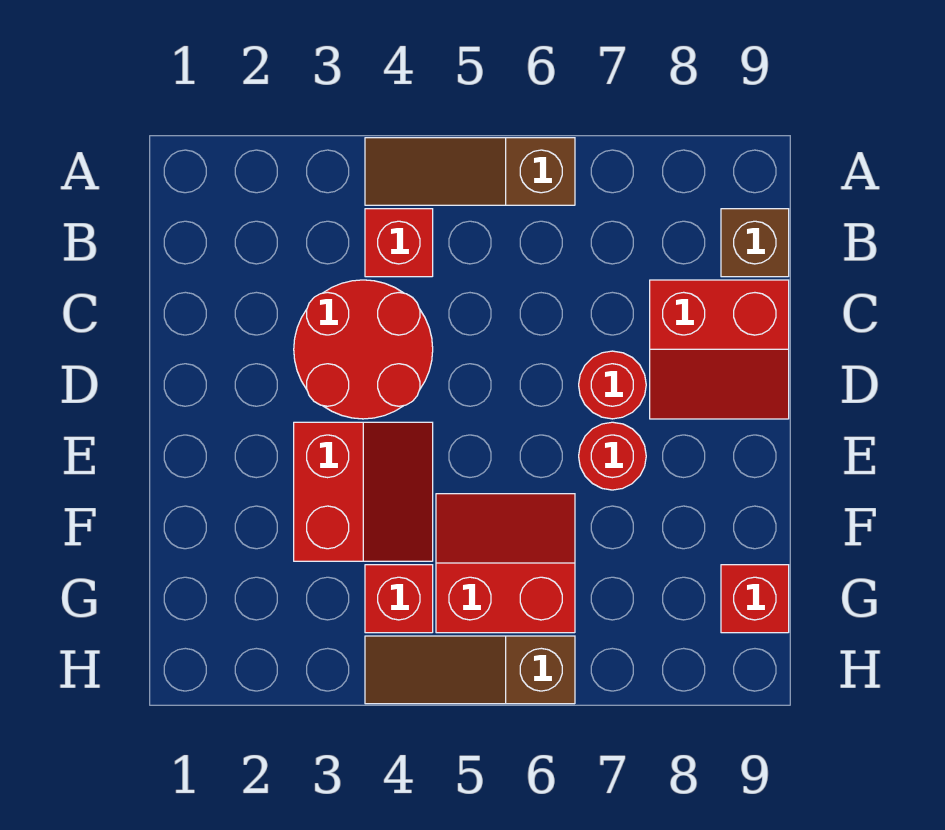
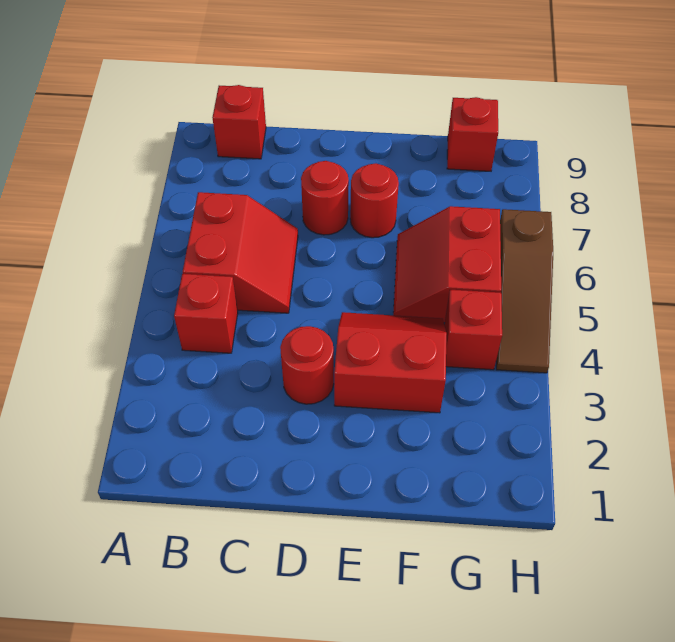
brown 1x3 slope [365,138,575,205] -> none
brown 1x1 brick [721,209,789,277] -> red 1x1 brick [212,85,266,159]
red 2x2 round brick [294,280,433,419] -> red 1x1 round brick [280,326,334,404]
red 2x2 slope [650,280,789,419] -> red 2x2 slope moved to [183,192,298,313]

